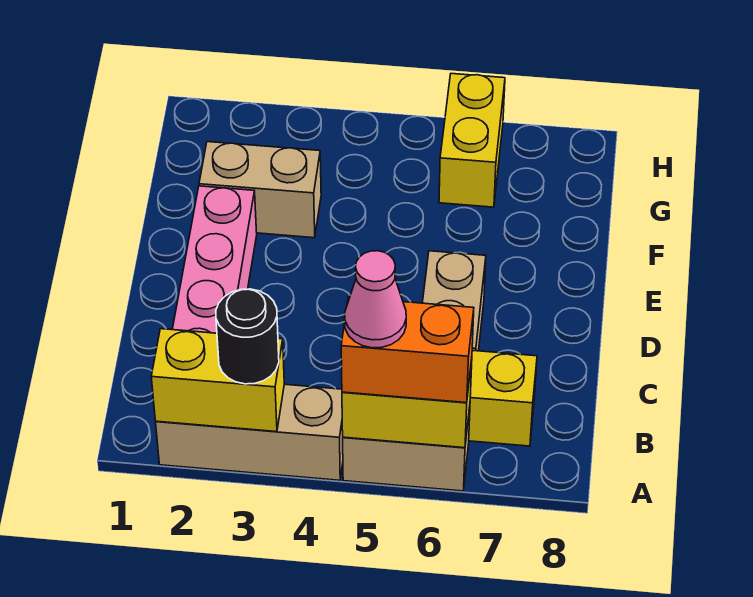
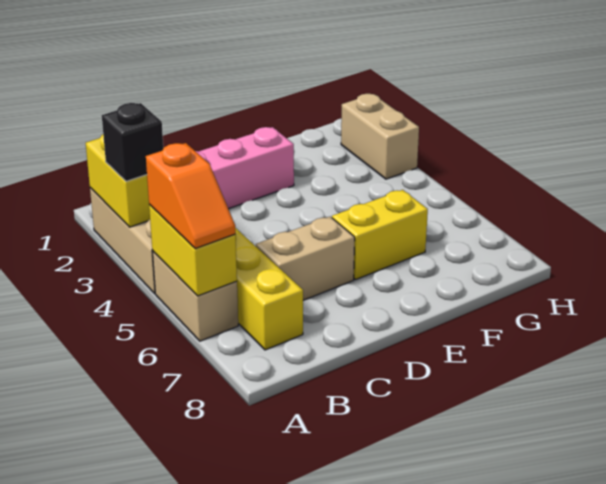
black 1x1 round brick [216,289,279,384] -> black 1x1 brick [102,103,163,181]
orange 1x2 brick [341,297,474,403] -> orange 1x2 slope [146,143,235,249]
pink 1x1 cone [345,251,406,348] -> none
tan 1x2 brick [199,142,321,238] -> tan 1x2 brick moved to [341,94,419,179]
yellow 1x2 brick [439,73,505,207] -> yellow 1x2 brick moved to [332,190,428,280]

